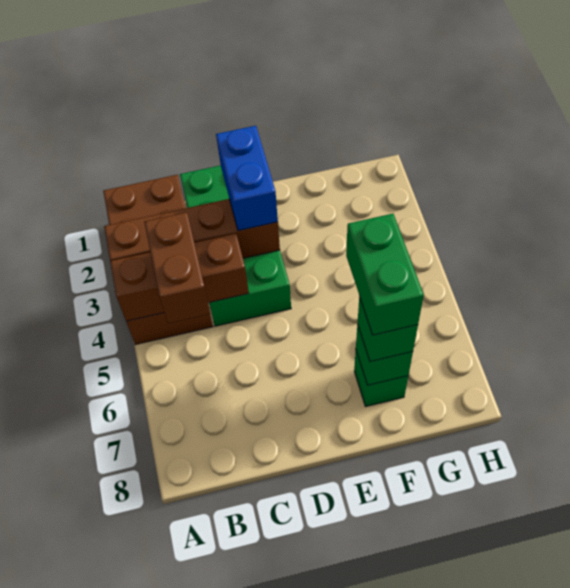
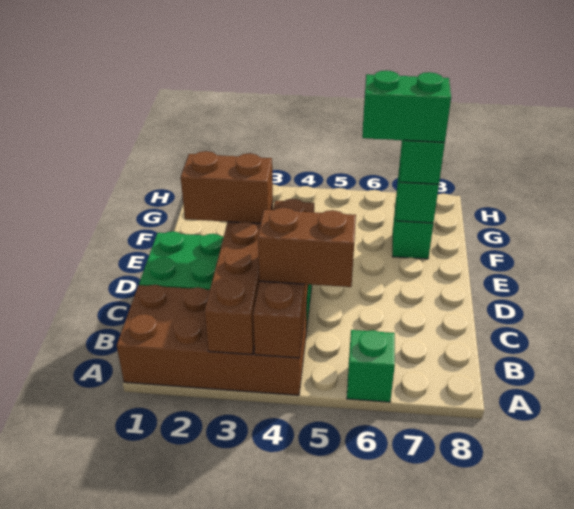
brown 1x3 brick [110,233,249,321] -> brown 1x4 brick [253,199,314,358]
none -> green 1x1 brick [347,330,395,402]
blue 1x2 brick [216,126,278,231] -> brown 1x2 brick [181,151,273,224]

